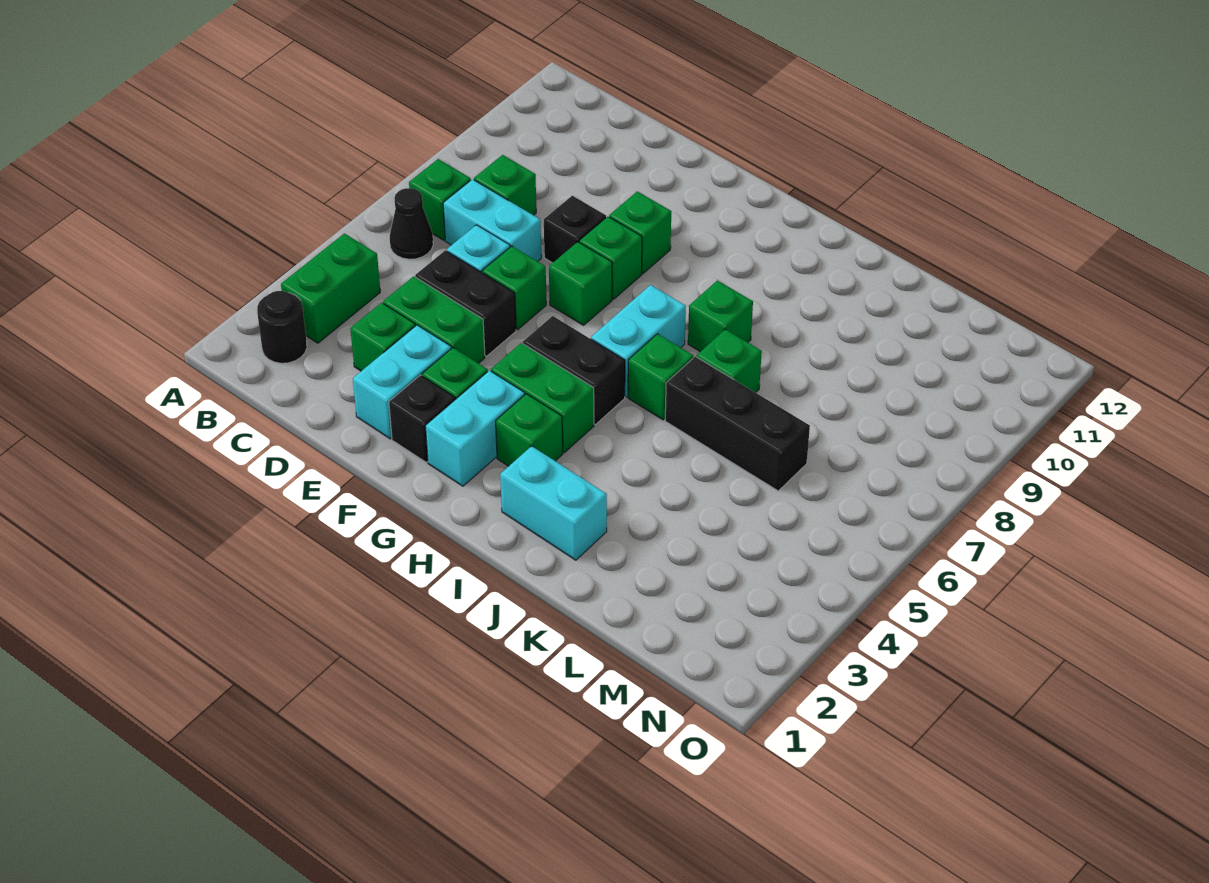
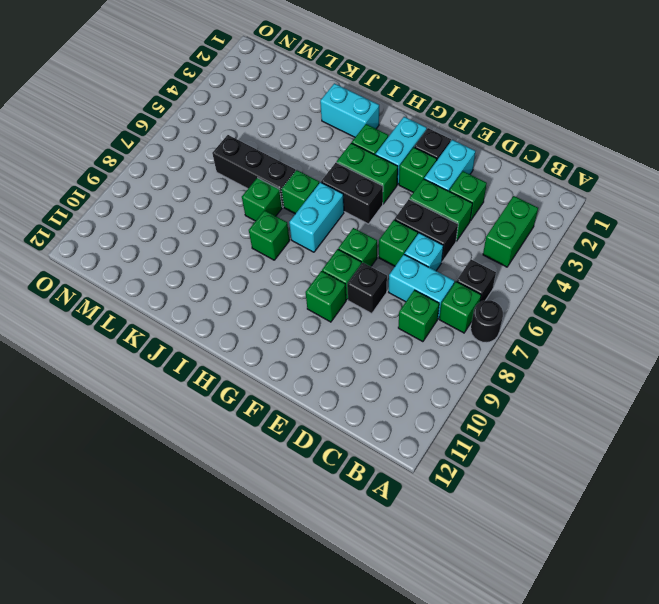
black 1x1 round brick [257,291,307,363] -> black 1x1 round brick moved to [471,300,503,343]
black 1x1 cone [390,188,433,259] -> black 1x1 brick [456,260,496,302]

